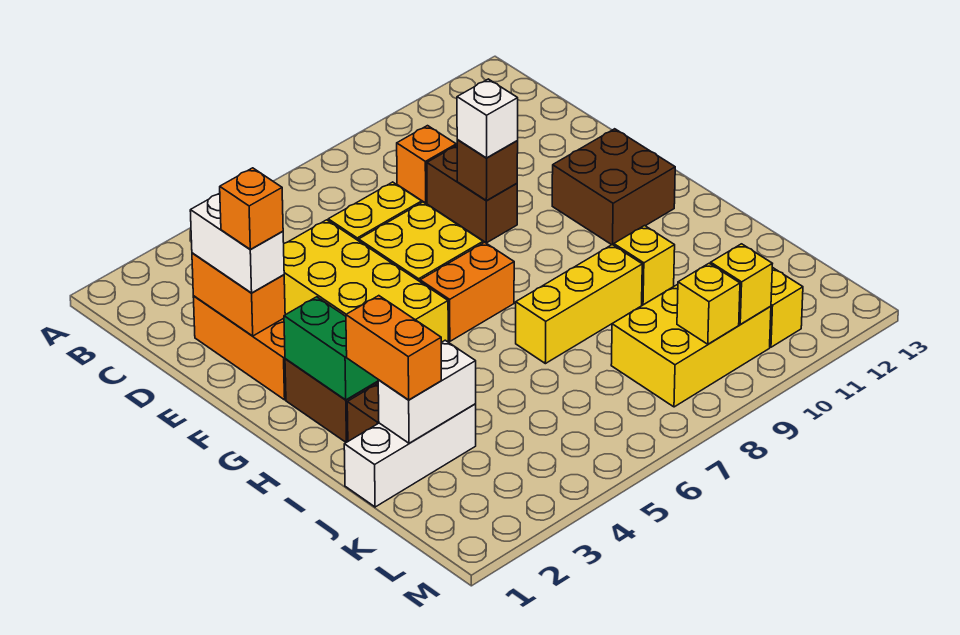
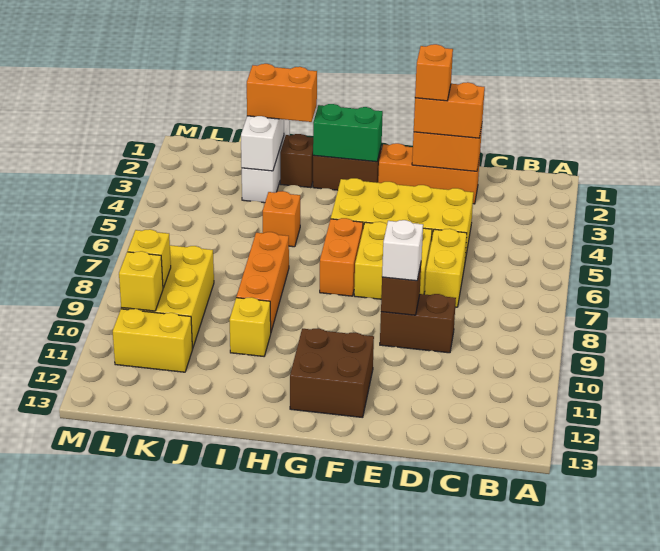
orange 1x1 brick [397,126,456,203] -> orange 1x1 brick moved to [263,191,300,247]
white 1x2 brick [190,193,284,293] -> orange 1x2 brick [414,82,485,138]
yellow 1x3 brick [516,245,642,364] -> orange 1x3 brick [236,232,289,331]

